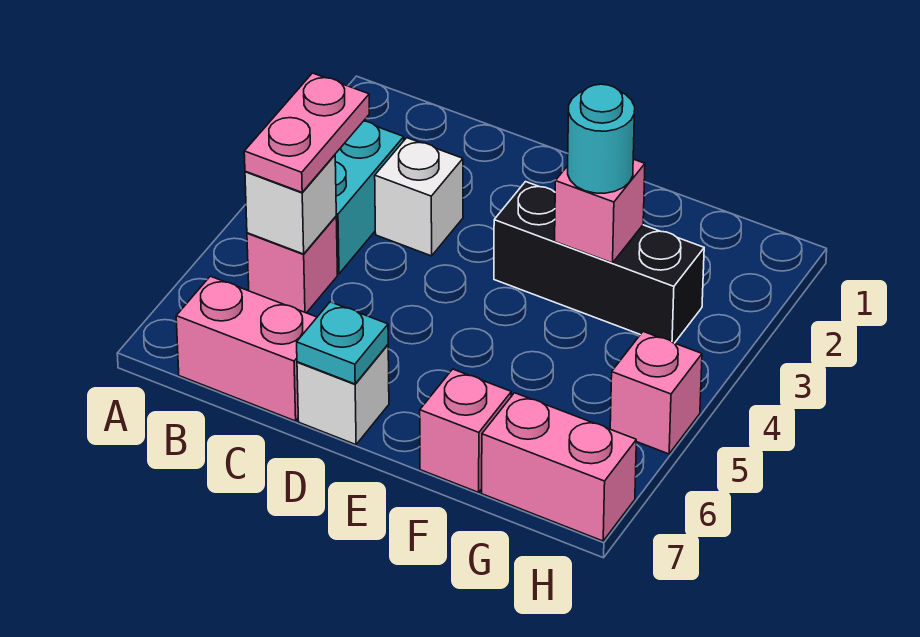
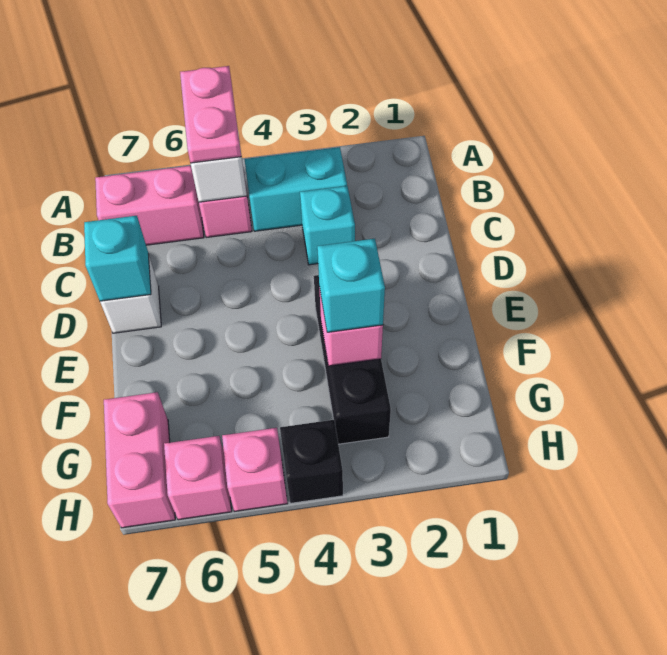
pink 1x2 plate [244,73,369,192] -> pink 1x2 plate turned to [180,66,241,163]
pink 1x2 brick [176,276,317,421] -> pink 1x2 brick turned to [95,166,204,245]
white 1x1 brick [375,138,463,256] -> cyan 1x1 brick [300,186,355,265]
cyan 1x1 plate [297,302,388,384] -> cyan 1x1 brick [84,216,151,301]
cyan 1x1 round brick [568,84,635,193] -> cyan 1x1 brick [317,239,385,332]
pink 1x1 brick [420,369,511,492] -> pink 1x1 brick moved to [164,436,232,520]
none -> black 1x1 brick [280,420,343,503]

